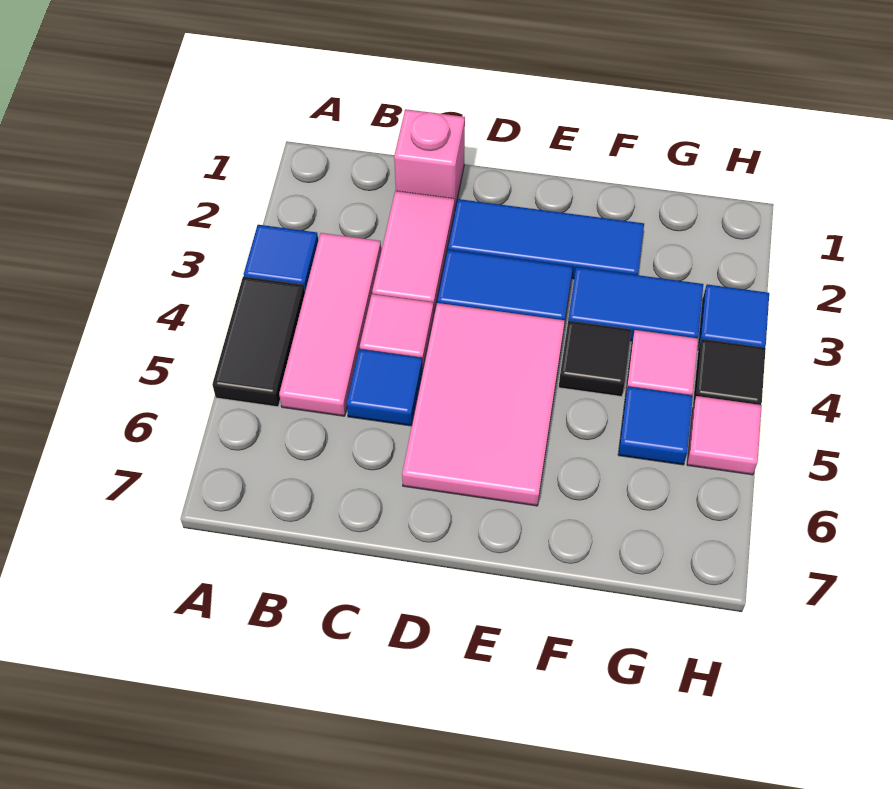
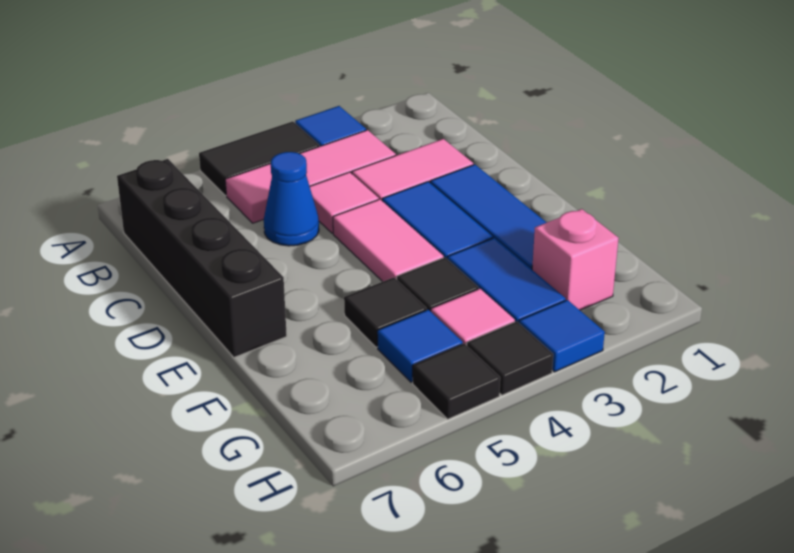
none -> black 1x4 brick [117,159,287,357]
pink 1x1 brick [394,109,465,211] -> pink 1x1 brick moved to [532,209,619,310]
blue 1x1 tile [347,349,423,426] -> blue 1x1 cone [264,152,319,246]
pink 2x3 tile [402,303,565,506] -> pink 1x2 tile [333,199,443,282]
none -> black 1x1 tile [344,277,427,347]
pink 1x1 tile [687,396,762,475] -> black 1x1 tile [413,343,500,419]

